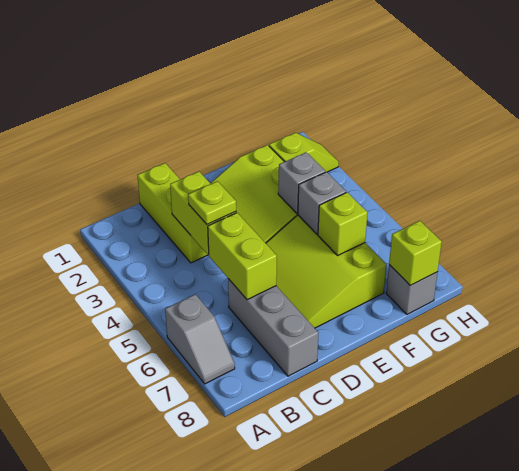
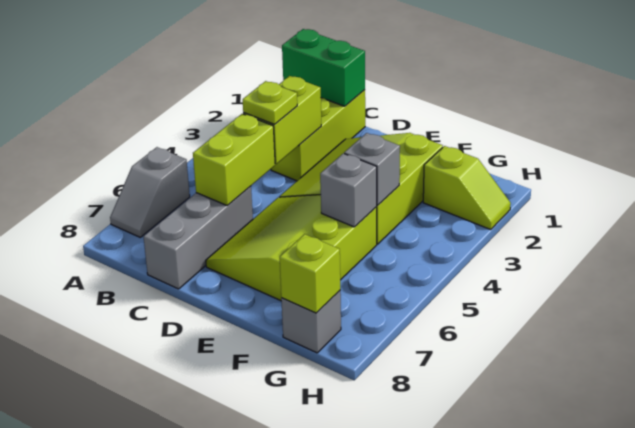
none -> green 1x2 brick [282,29,365,106]
lime 1x1 brick [318,192,368,255] -> none

